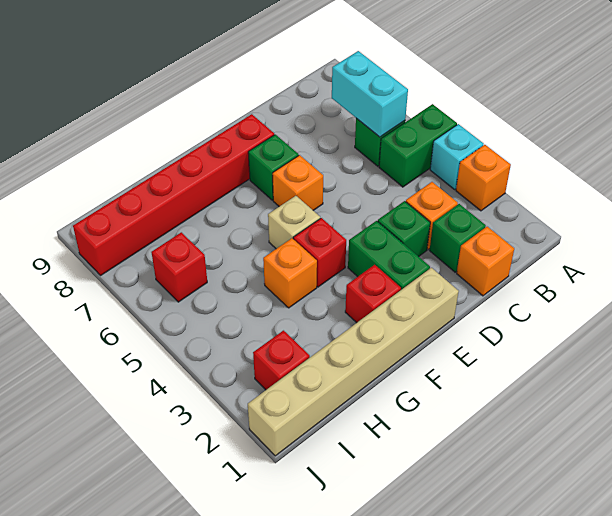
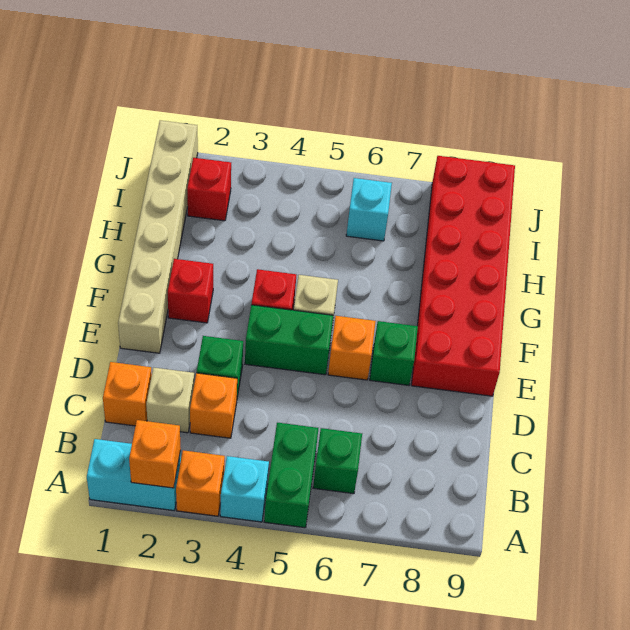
cyan 1x2 brick [332,51,408,137] -> cyan 1x2 brick moved to [87,439,181,510]
green 1x1 brick [430,204,486,272] -> tan 1x1 brick [146,367,194,433]
green 1x2 brick [348,221,430,290] -> green 1x2 brick moved to [245,305,333,375]
red 1x6 brick [73,114,274,275] -> red 2x6 brick [411,156,515,396]
orange 1x1 brick [263,238,317,308] -> orange 1x1 brick moved to [129,420,181,488]
red 1x1 brick [151,232,207,302] -> cyan 1x1 brick [346,178,392,241]

